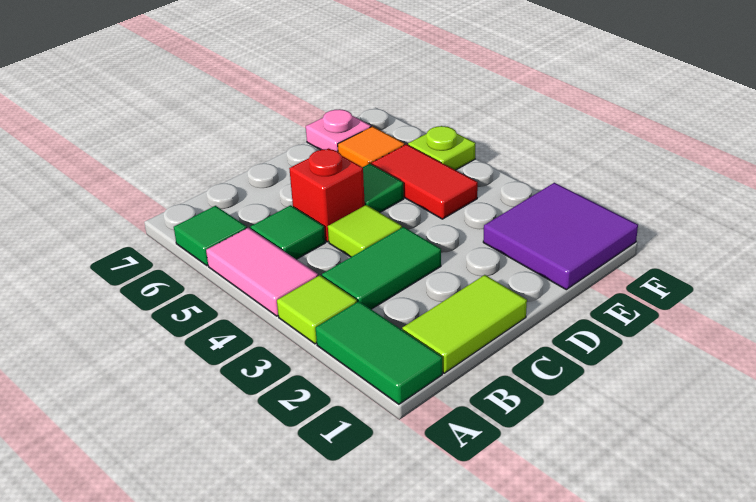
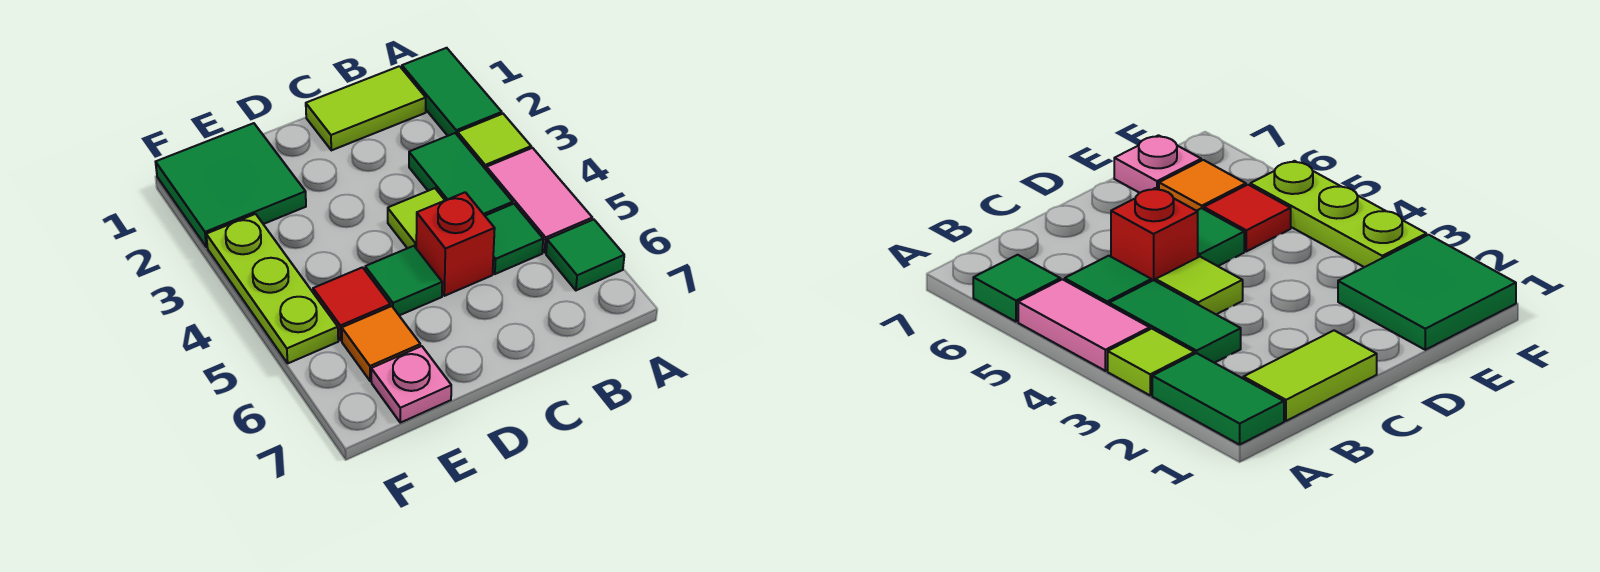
green 1x2 tile [322,227,441,309] -> green 1x2 tile turned to [409,133,513,216]
purple 2x2 tile [483,183,638,290] -> green 2x2 tile [156,123,306,247]
red 1x2 tile [371,144,478,219] -> red 1x1 tile [313,267,390,340]
lime 1x1 plate [408,126,476,170] -> lime 1x3 plate [206,214,338,363]

